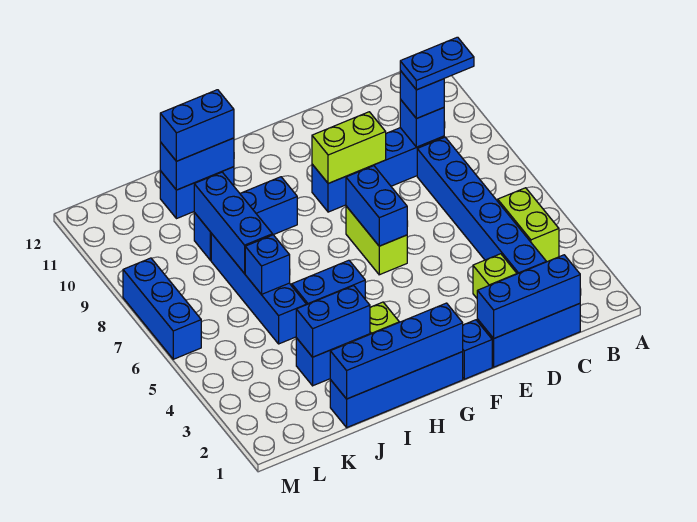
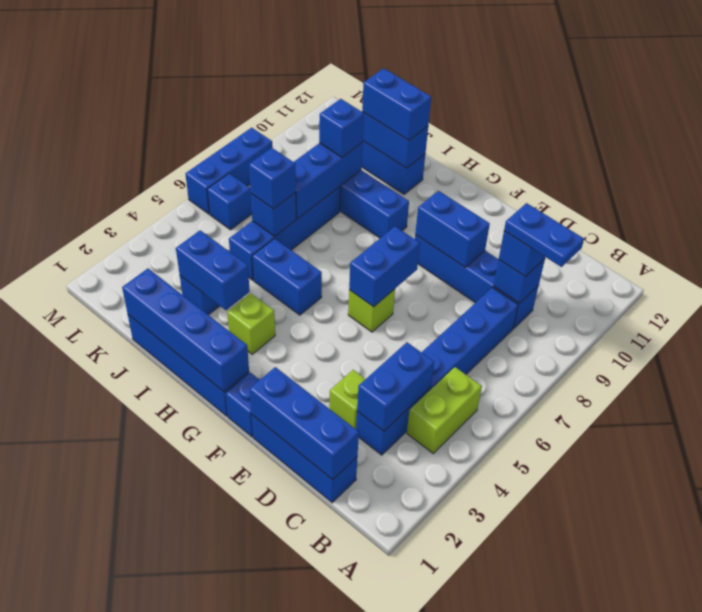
none -> blue 1x2 brick [357,342,434,432]
lime 1x2 brick [312,112,386,184] -> blue 1x2 brick [415,191,490,267]
lime 1x2 brick [346,206,407,275] -> lime 1x1 brick [348,289,395,332]
none -> blue 1x1 brick [249,148,296,209]
none -> blue 1x1 brick [319,99,364,157]
none -> blue 1x1 brick [207,174,252,230]

